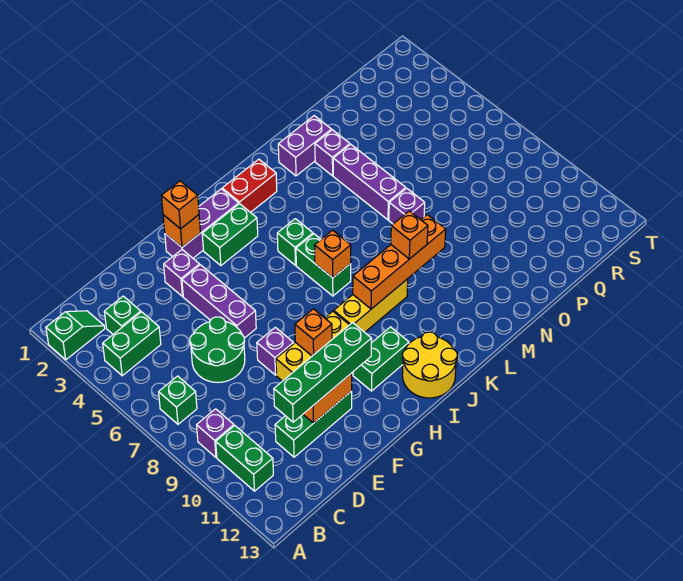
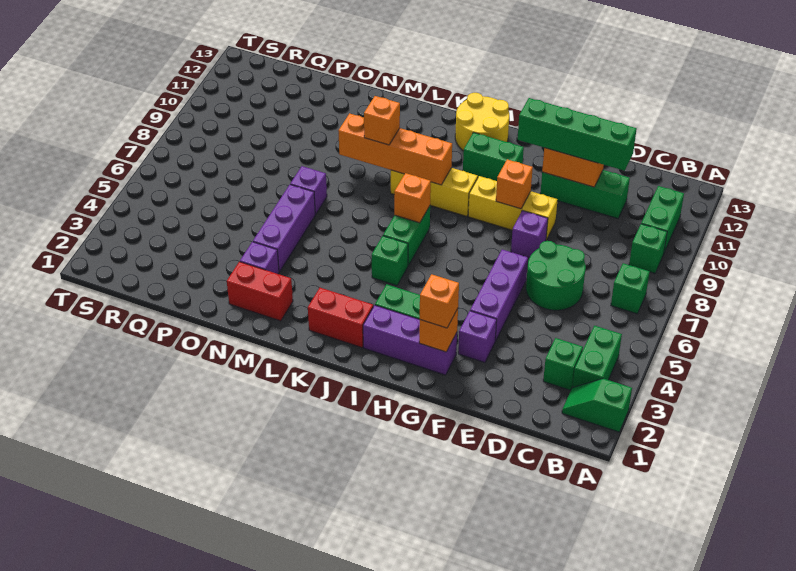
green 1x2 brick [103,312,161,376] -> green 1x2 brick turned to [572,326,622,388]
purple 1x1 brick [197,409,234,457] -> green 1x1 brick [629,224,667,273]
purple 1x2 brick [278,116,332,176] -> red 1x2 brick [227,262,293,321]

